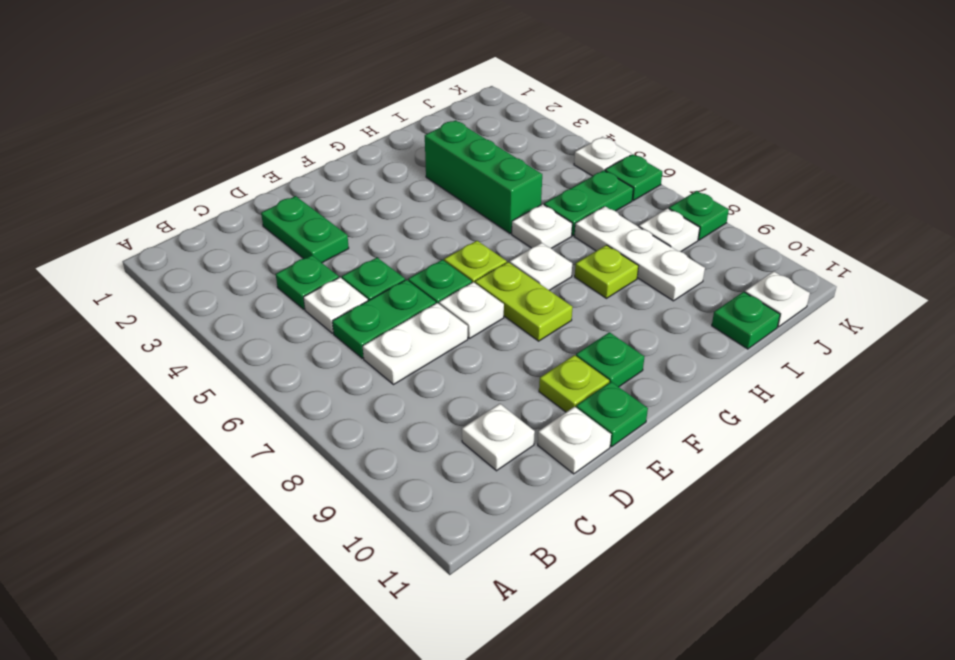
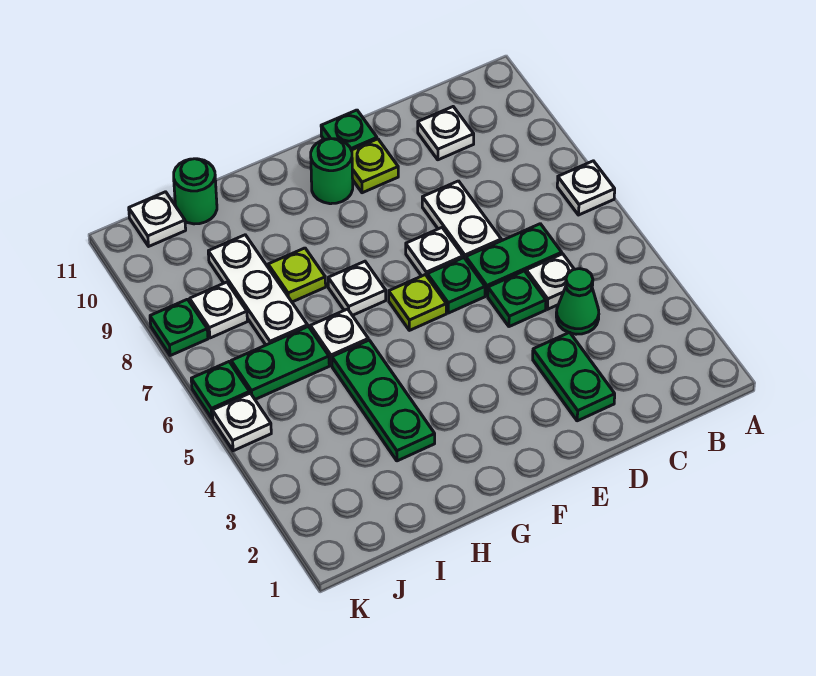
green 1x1 plate [276,255,339,309] -> green 1x1 cone [556,269,599,334]
white 1x2 plate [363,303,468,385] -> white 1x2 plate turned to [422,181,501,259]
white 1x1 plate [538,407,611,474] -> white 1x1 plate moved to [557,161,615,215]
lime 1x2 plate [475,262,573,341] -> none
green 1x1 plate [576,332,645,387] -> green 1x1 round brick [311,139,353,204]
green 1x3 brick [425,120,542,233] -> green 1x3 plate [332,340,435,461]
green 1x1 plate [712,292,780,349] -> green 1x1 round brick [174,159,217,224]

